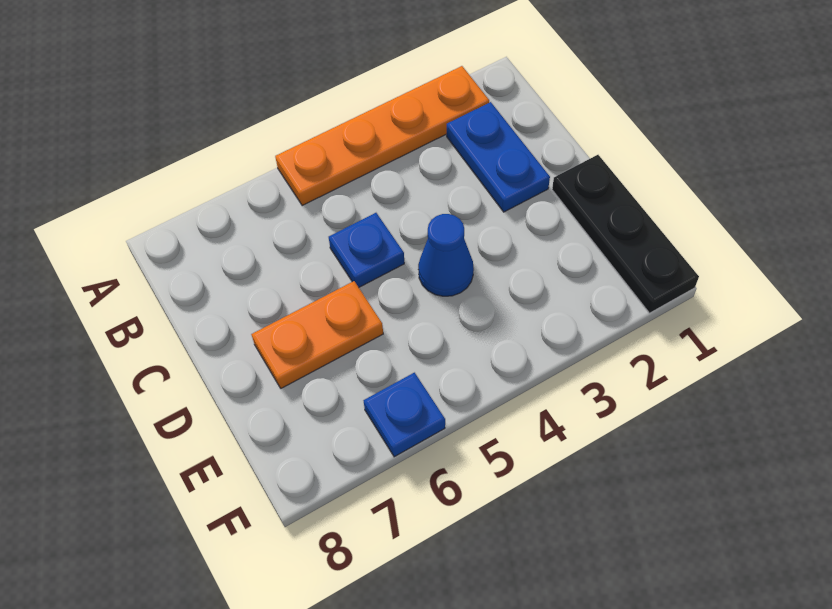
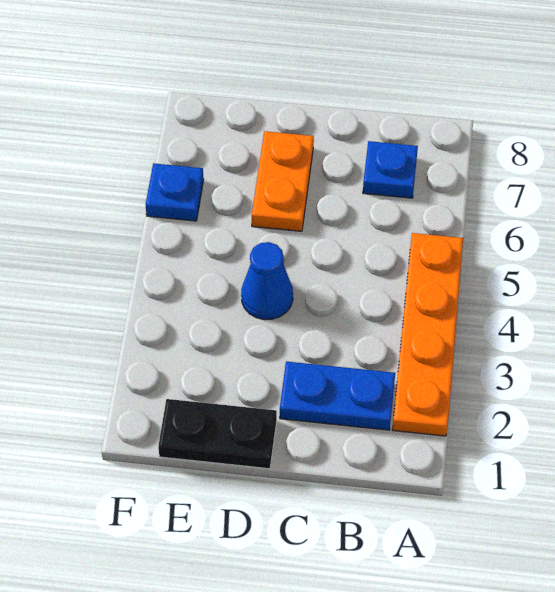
blue 1x1 plate [329,213,404,287] -> blue 1x1 plate moved to [363,141,418,198]
black 1x3 plate [552,155,699,313] -> black 1x2 plate [158,399,277,469]

